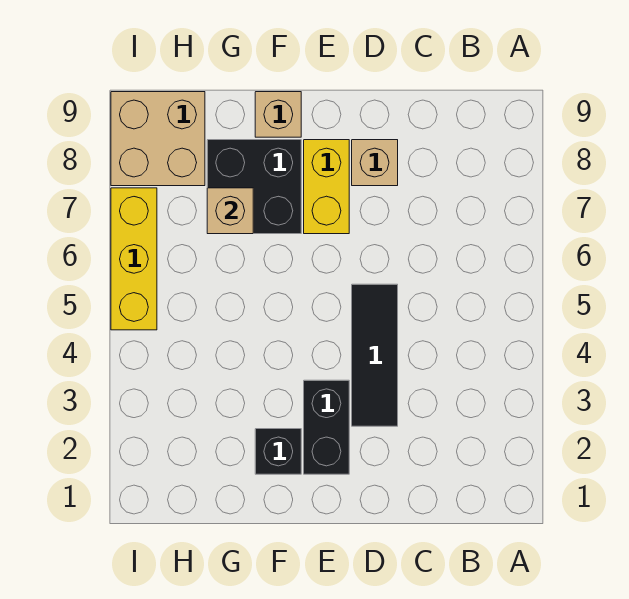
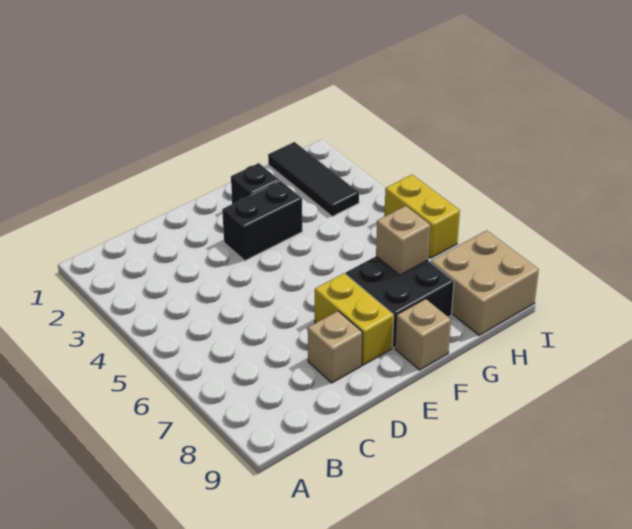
black 1x3 tile [352,284,398,426] -> black 1x3 tile moved to [268,142,359,216]
black 1x2 brick [304,380,349,474] -> black 1x2 brick turned to [222,181,302,261]
yellow 1x3 brick [111,188,157,330] -> yellow 1x2 brick [384,175,460,258]

